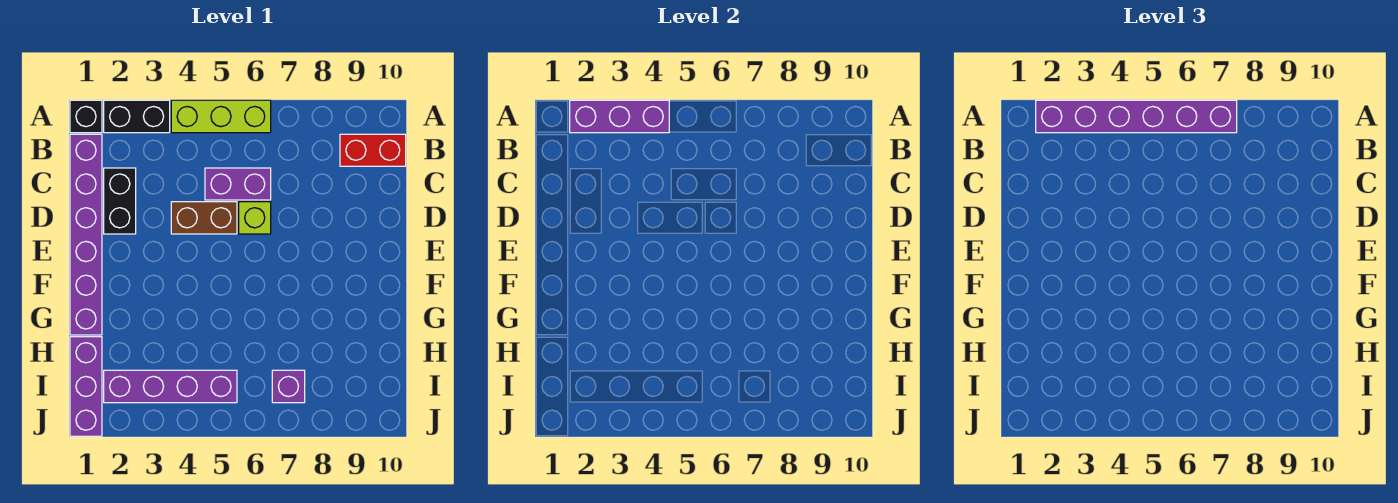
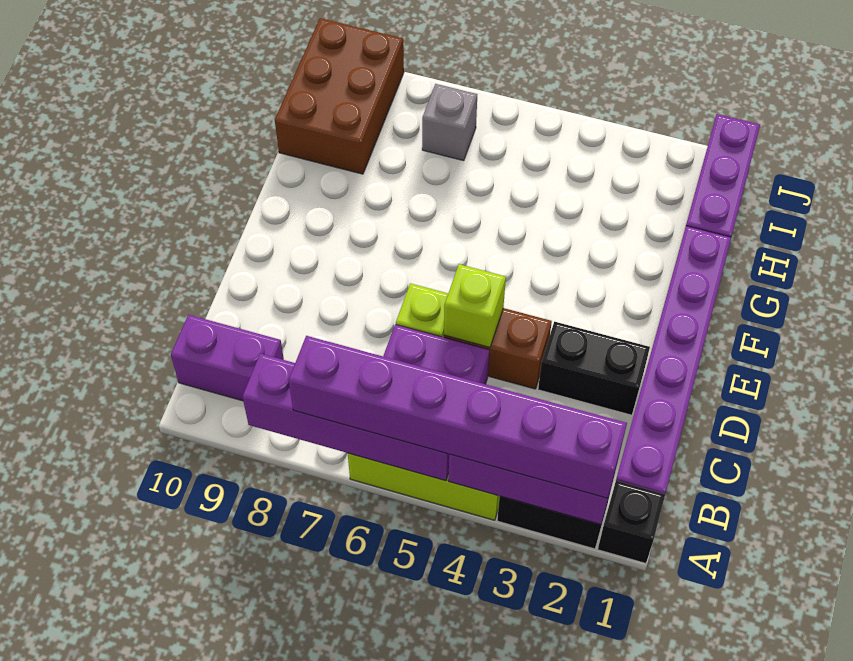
red 1x2 brick [340,134,406,166] -> purple 1x2 brick [171,315,284,401]
black 1x2 brick [104,168,136,234] -> black 1x2 brick turned to [538,322,650,415]
none -> lime 1x1 brick [444,264,506,347]
none -> brown 2x3 brick [275,18,404,174]
purple 1x4 brick [104,370,237,403] -> purple 1x4 brick moved to [242,354,449,481]
purple 1x1 brick [272,370,305,403] -> grey 1x1 brick [422,84,477,161]

